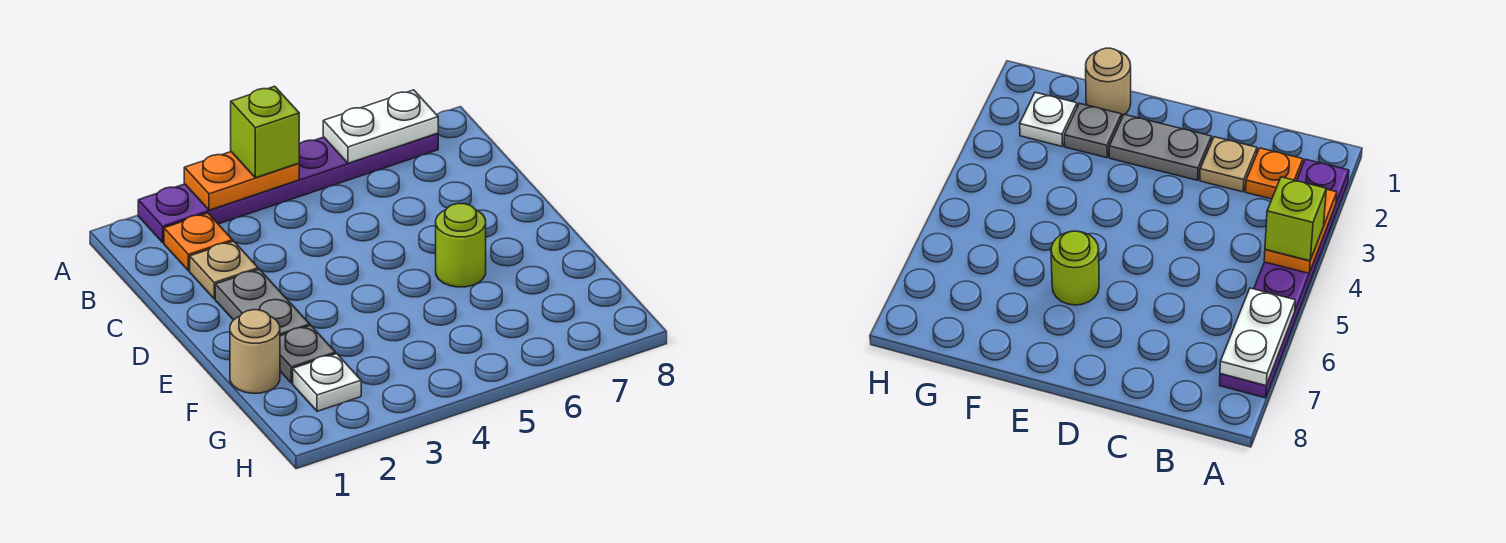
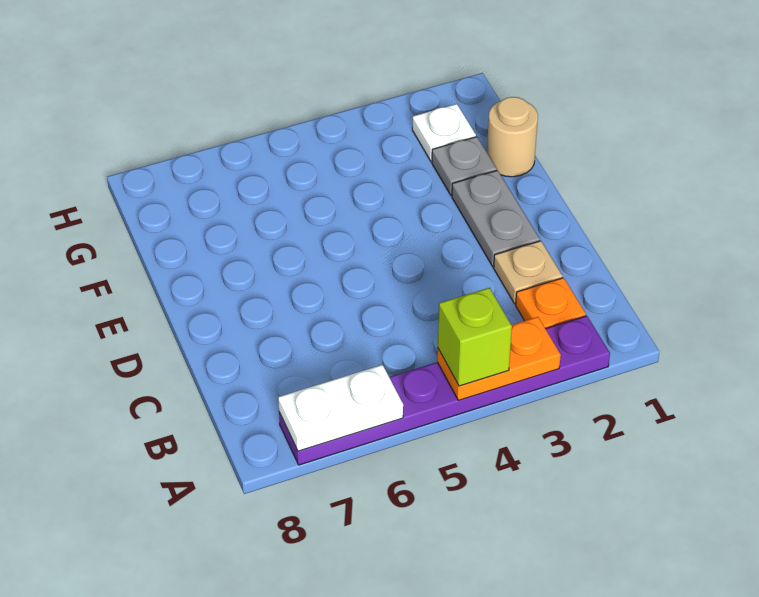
lime 1x1 round brick [436,203,486,287] -> none

